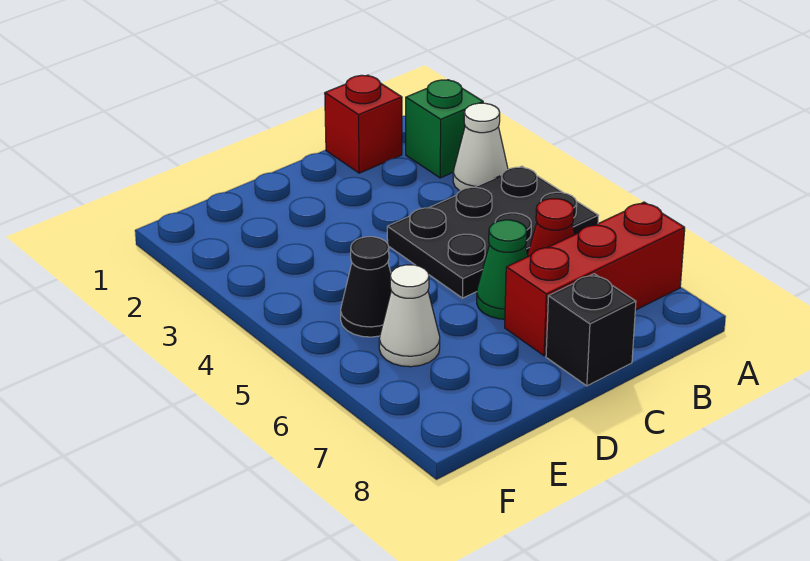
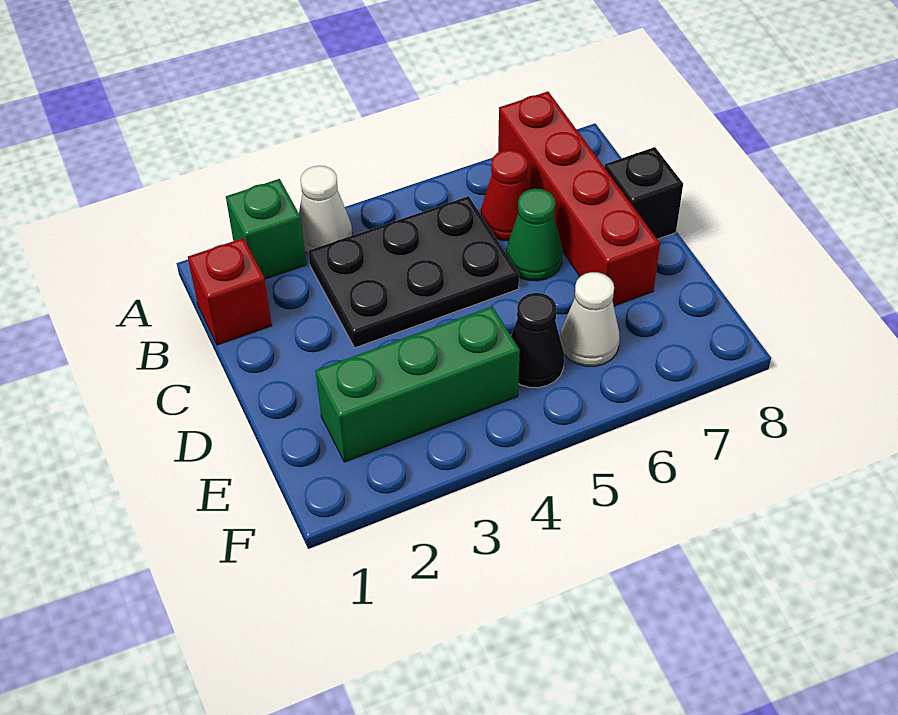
black 2x3 plate [387,166,599,298] -> black 2x3 plate turned to [308,196,519,348]
red 1x3 brick [505,202,685,356] -> red 1x4 brick [498,91,660,306]
none -> green 1x3 brick [315,306,520,462]

